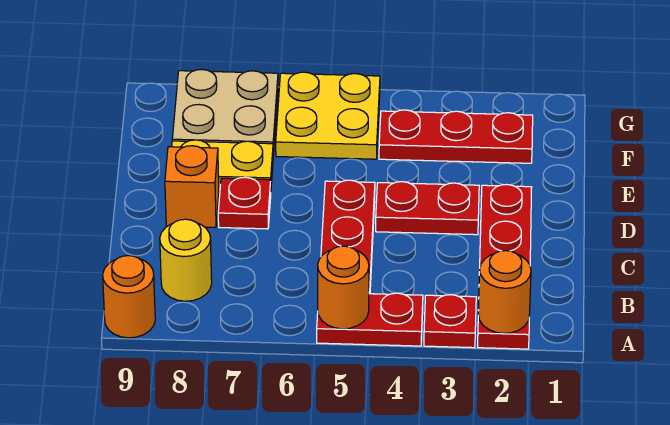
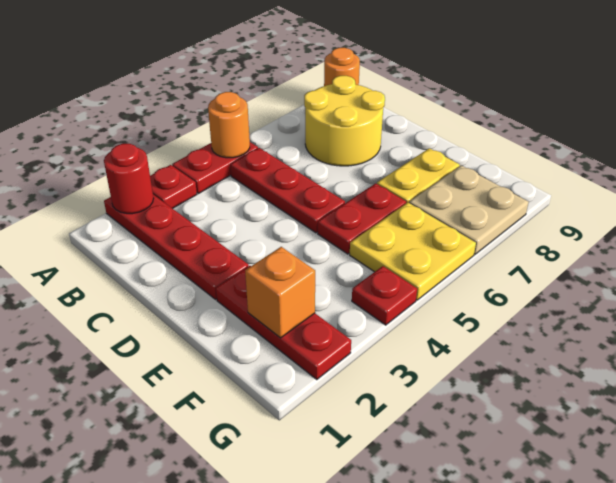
orange 1x1 round brick [478,251,531,333] -> red 1x1 round brick [104,144,154,214]
yellow 1x1 round brick [160,219,212,301] -> yellow 2x2 round brick [304,76,385,166]
red 1x2 plate [376,182,479,235] -> red 1x2 plate moved to [318,183,406,254]
red 1x1 plate [218,177,271,229] -> red 1x1 plate moved to [352,266,417,325]
orange 1x1 brick [165,146,219,227] -> orange 1x1 brick moved to [245,247,315,338]
red 1x3 plate [379,110,533,163] -> red 1x3 plate turned to [216,266,351,379]

